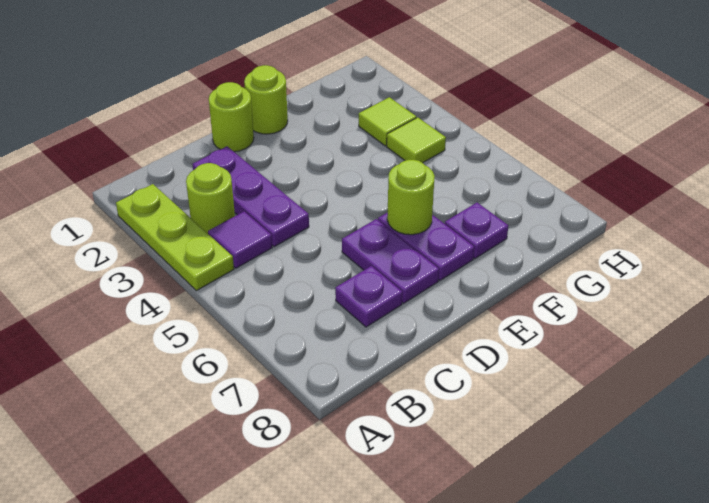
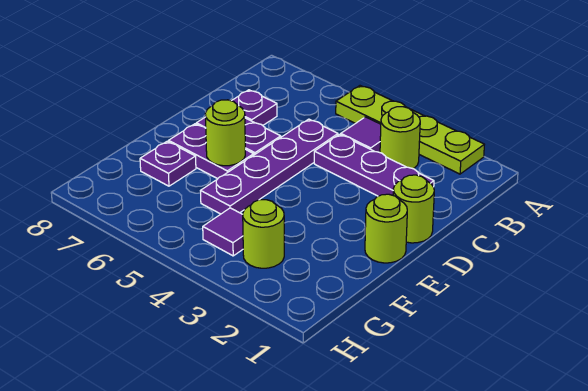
lime 1x3 plate [116,184,234,291] -> lime 1x4 plate [336,86,485,174]
none -> purple 1x4 plate [201,119,338,214]
lime 1x1 tile [359,97,416,146] -> lime 1x1 round brick [243,200,284,268]
lime 1x1 tile [387,117,446,163] -> purple 1x1 tile [203,208,243,256]

